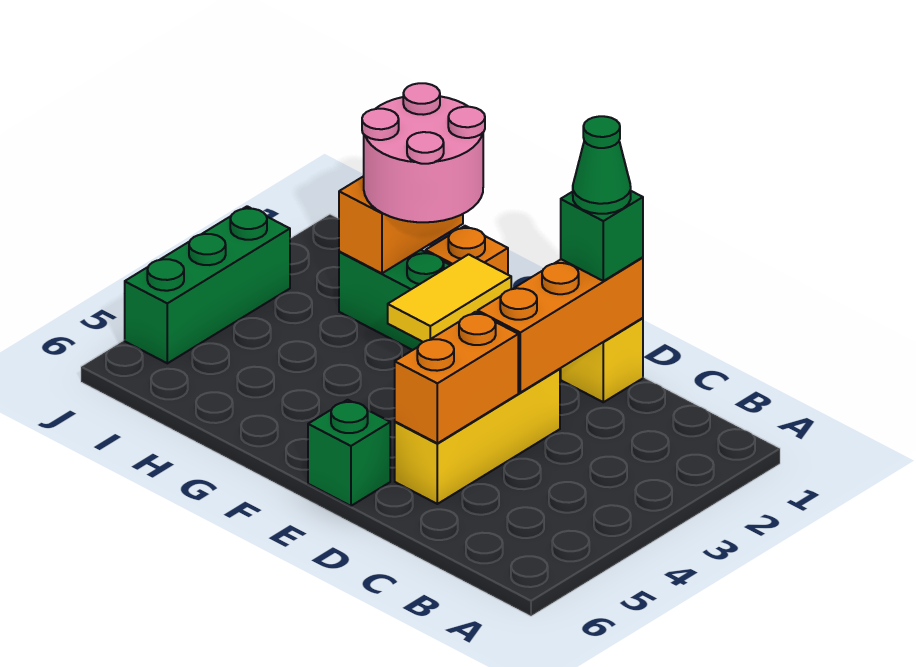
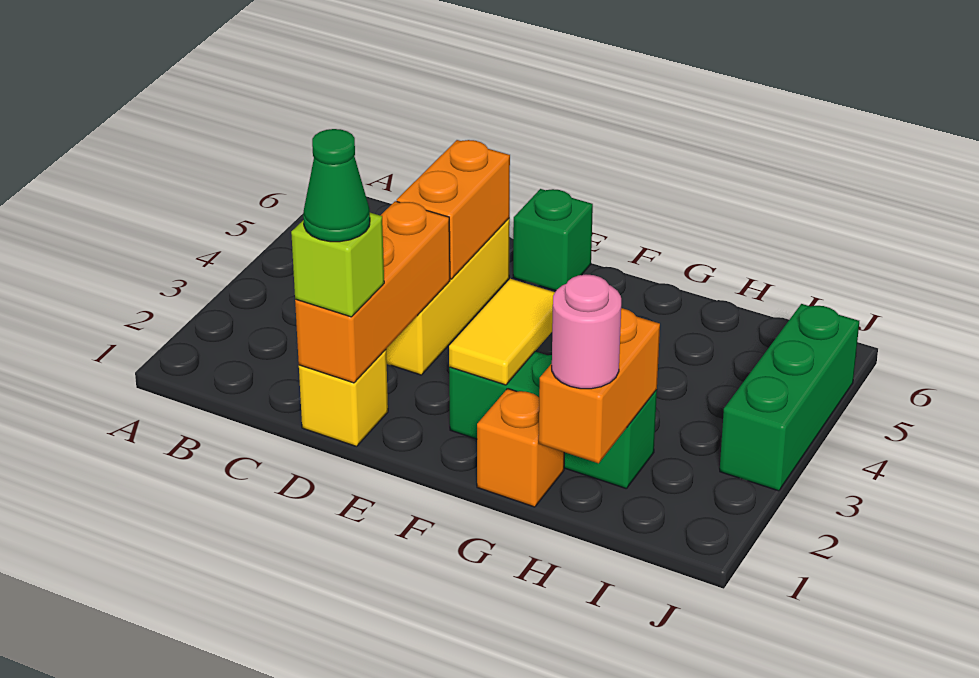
green 1x1 brick [561,191,643,281] -> lime 1x1 brick [291,213,384,317]
pink 2x2 round brick [362,83,485,222] -> pink 1x1 round brick [552,275,621,389]

